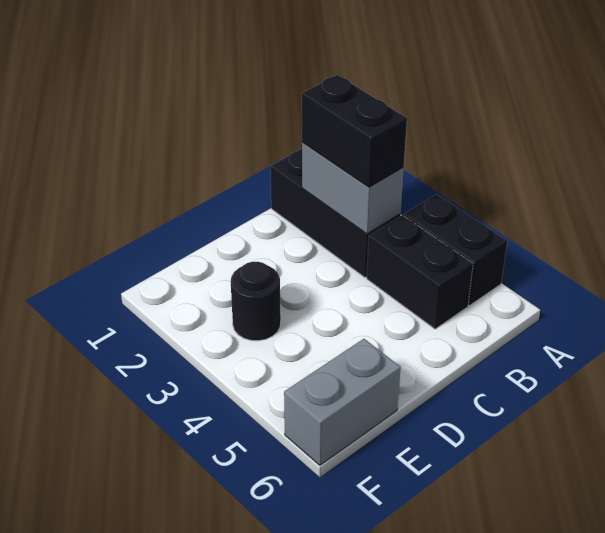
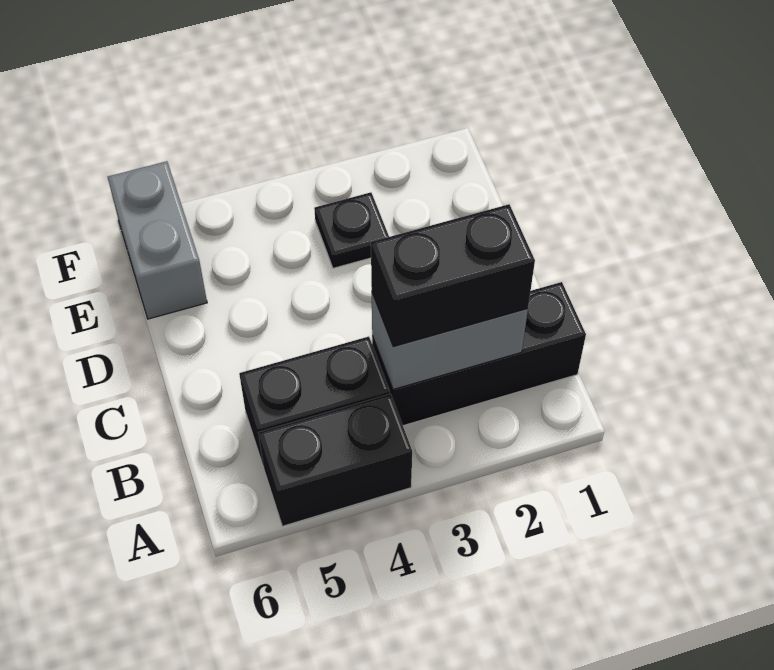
black 1x1 round brick [231,262,281,341] -> black 1x1 plate [314,192,389,268]

